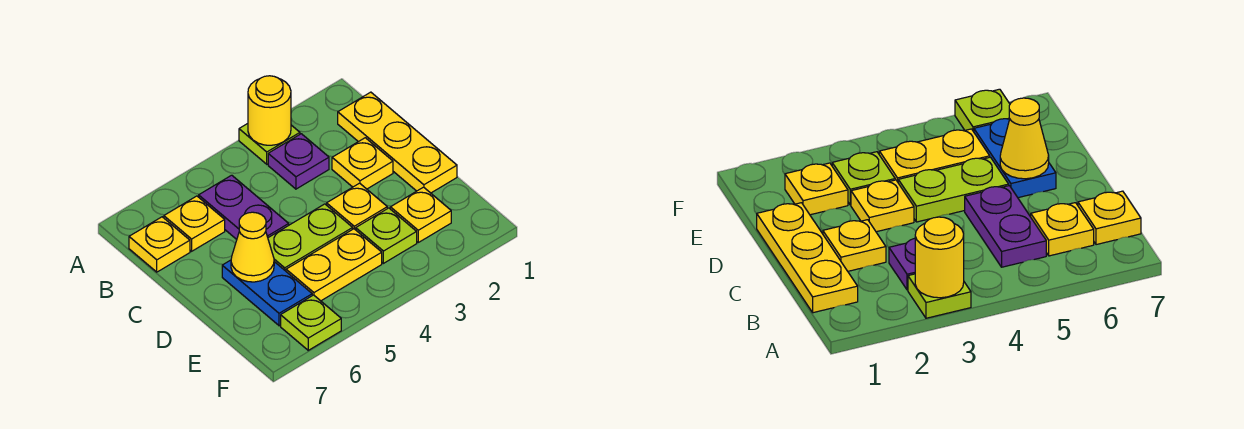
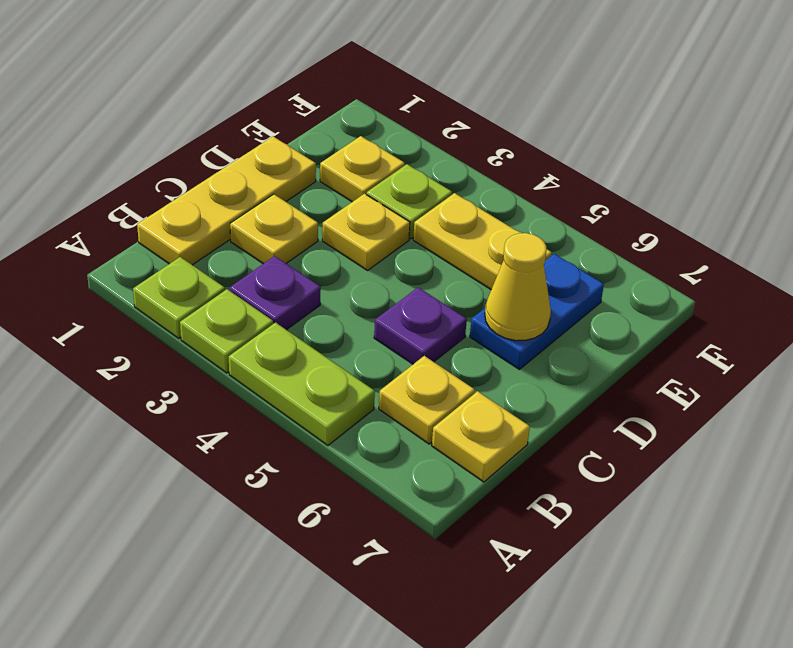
yellow 1x1 round brick [248,76,291,145] -> none
purple 1x2 plate [199,175,289,239] -> purple 1x1 plate [374,287,467,364]
lime 1x2 plate [268,204,353,271] -> lime 1x2 plate moved to [229,322,375,445]
lime 1x1 plate [281,295,341,350] -> lime 1x1 plate moved to [133,257,225,339]

